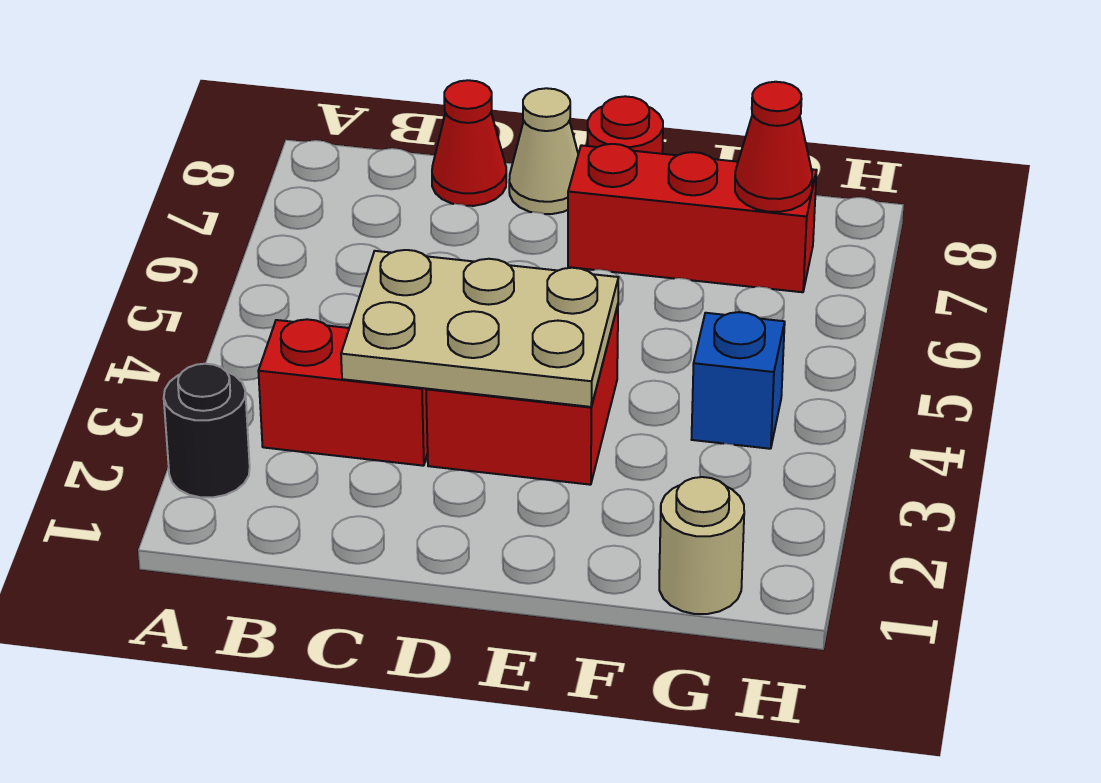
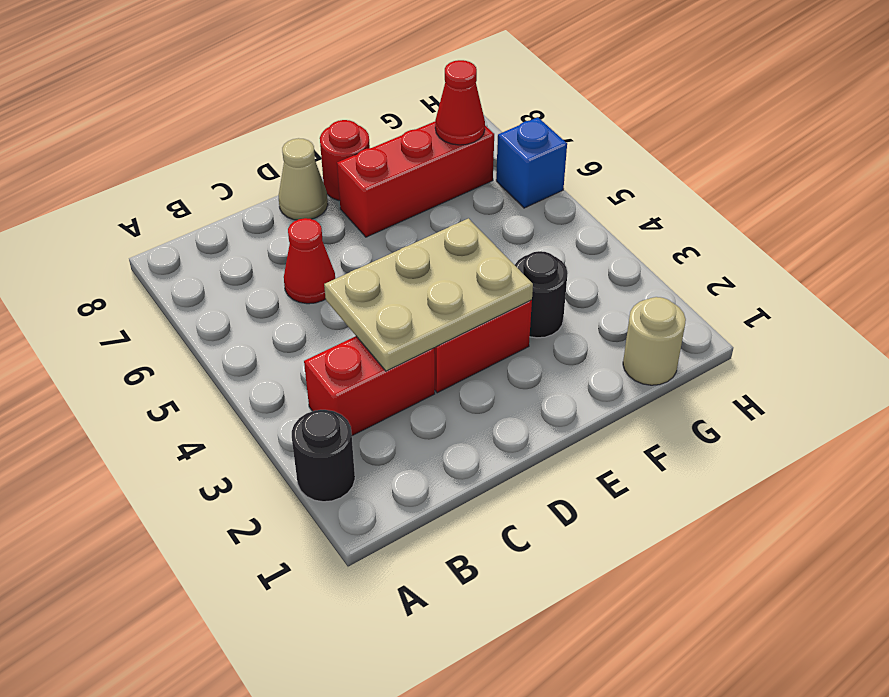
red 1x1 cone [432,80,506,206] -> red 1x1 cone moved to [284,218,335,304]
none -> black 1x1 round brick [515,251,567,338]
blue 1x1 brick [692,312,785,449] -> blue 1x1 brick moved to [496,117,567,208]

